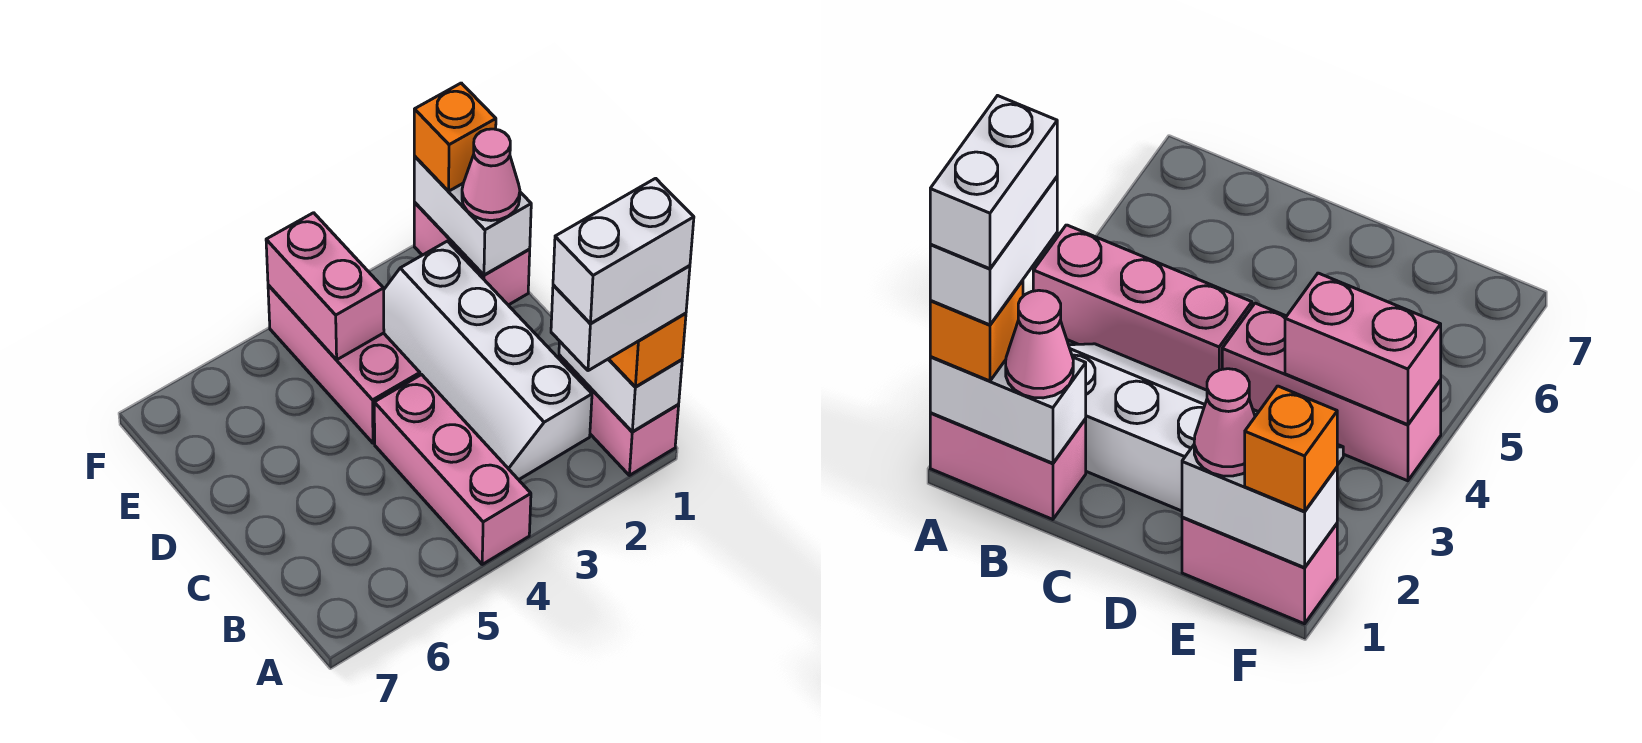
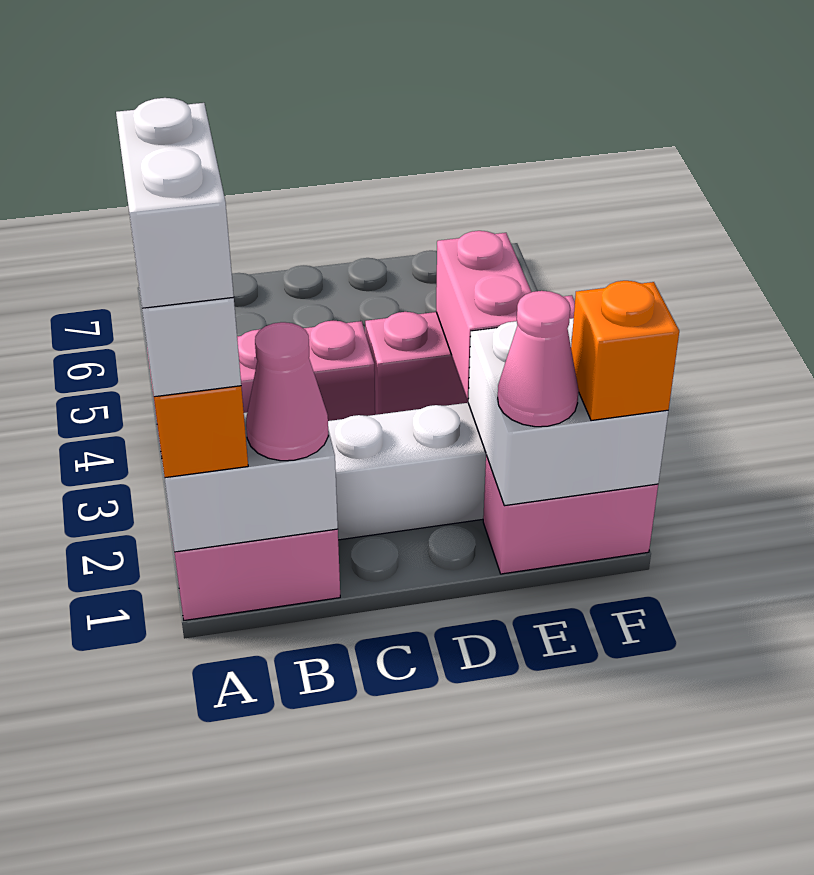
white 1x2 brick [414,156,531,275] -> white 2x2 brick [468,318,668,506]
pink 1x2 brick [266,213,384,360] -> pink 1x2 brick turned to [436,231,531,400]

